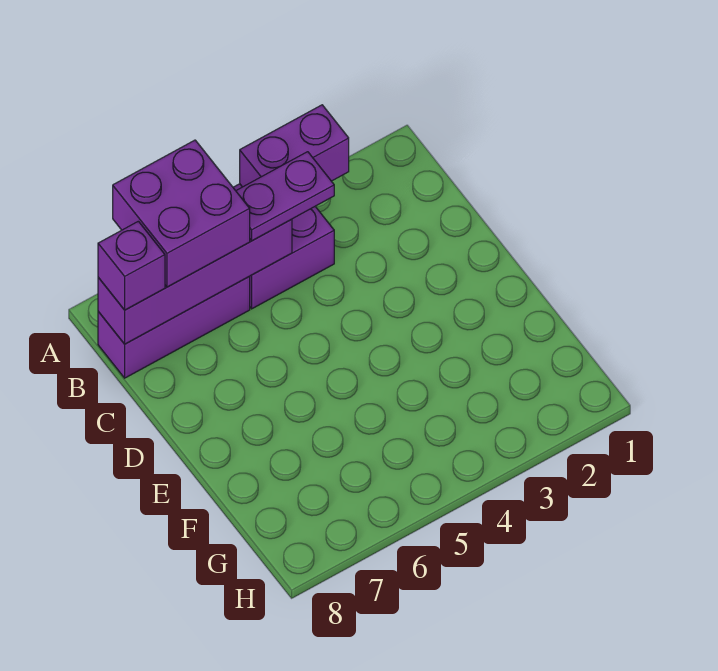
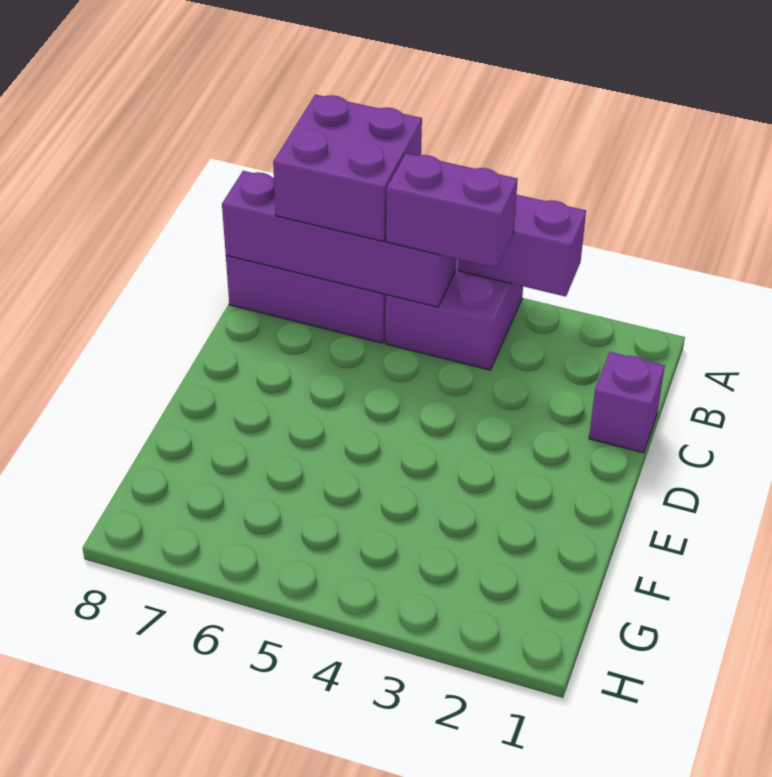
purple 1x2 plate [236,152,334,241] -> purple 1x2 brick [386,153,518,268]
purple 1x1 brick [98,221,165,310] -> purple 1x1 brick moved to [589,352,665,453]

